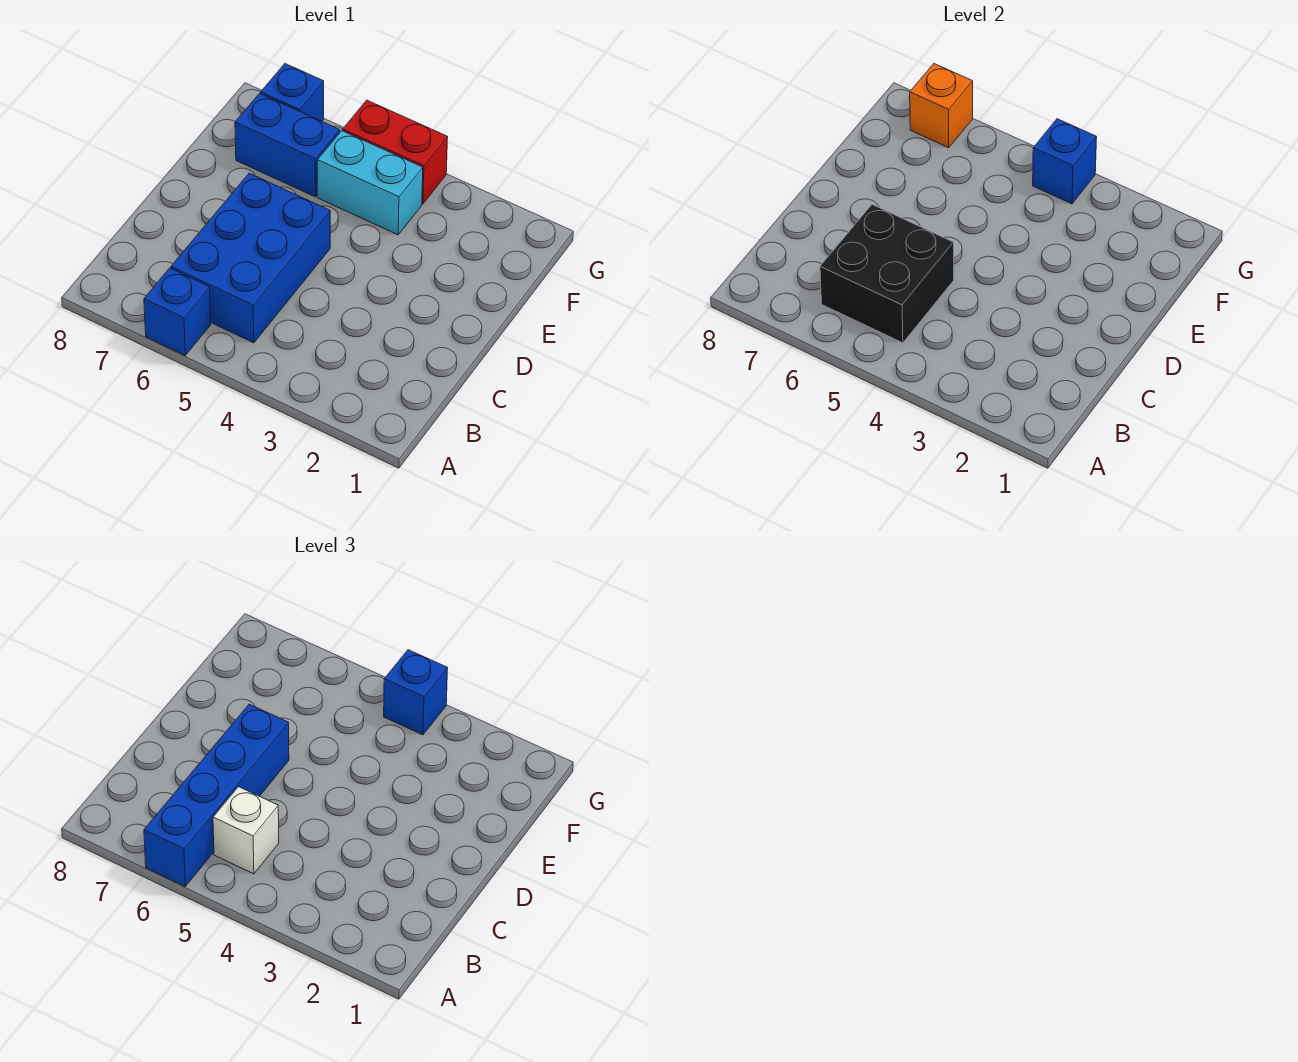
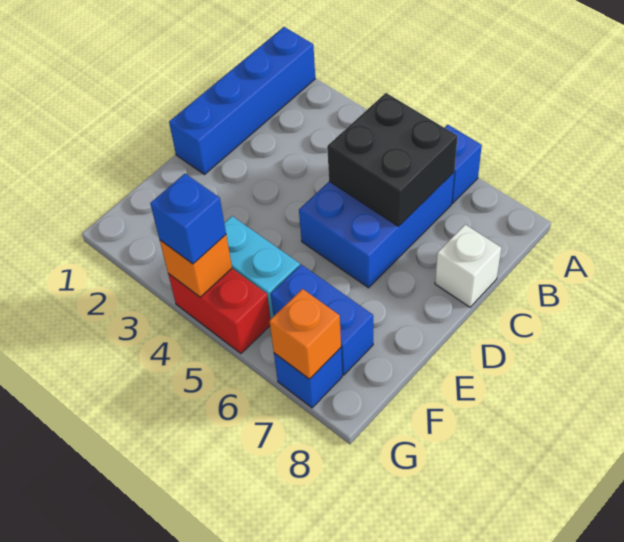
blue 1x4 brick [144,704,289,886] -> blue 1x4 brick moved to [169,27,315,174]
white 1x1 brick [213,787,279,874] -> white 1x1 brick moved to [435,225,501,307]
blue 1x1 brick [1033,119,1097,204] -> orange 1x1 brick [160,235,232,297]

